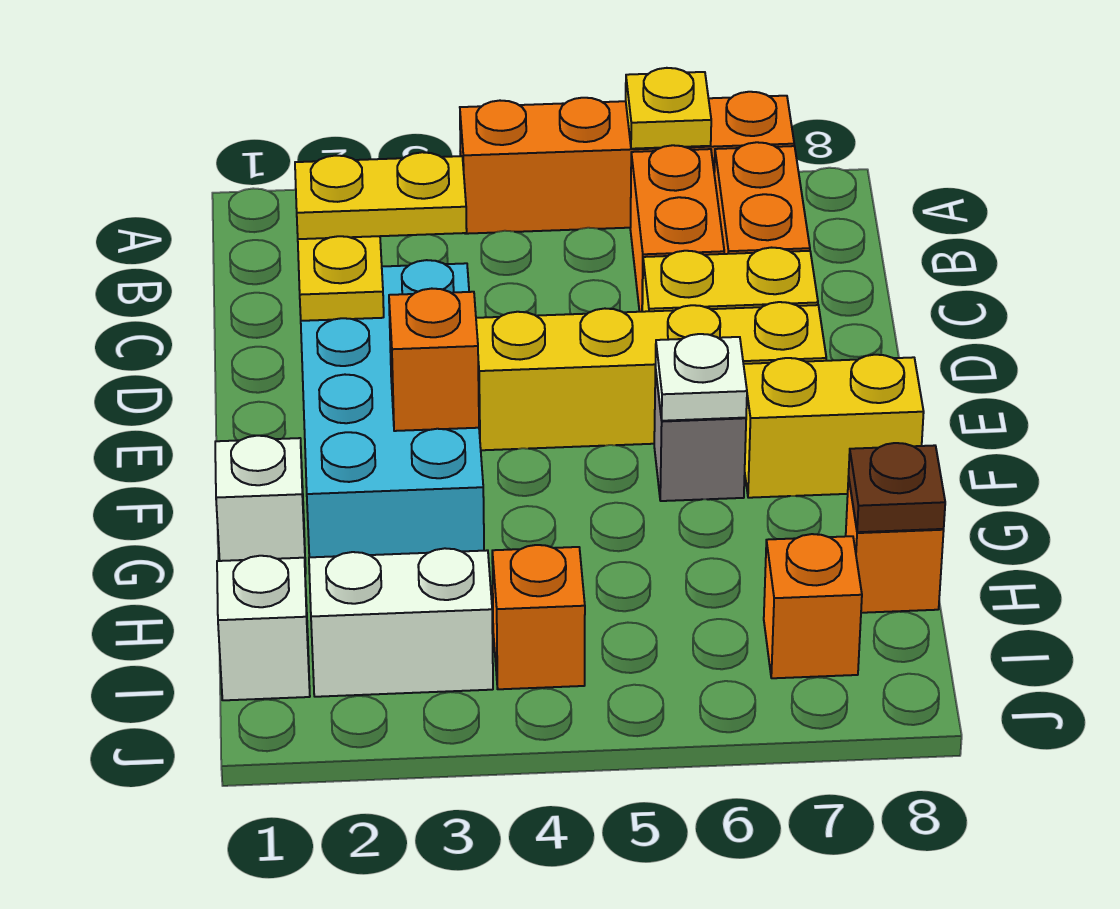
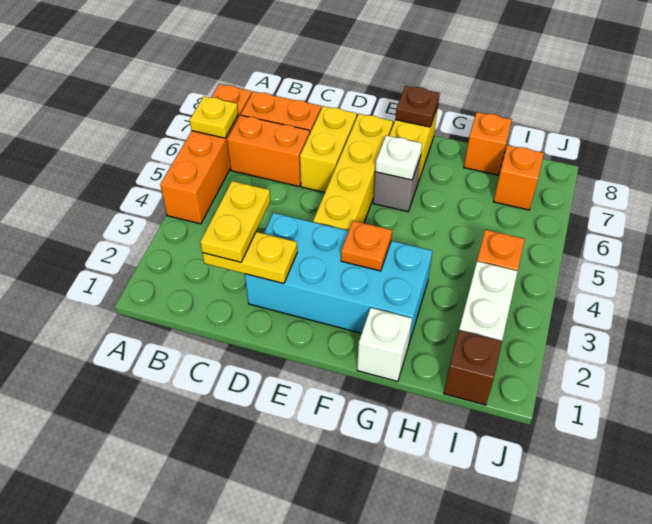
orange 1x1 brick [389,289,479,431] -> orange 1x1 plate [341,221,392,271]
brown 1x1 plate [849,443,945,532] -> brown 1x1 plate moved to [395,86,440,127]
white 1x1 brick [217,556,310,700] -> brown 1x1 brick [444,330,502,405]

